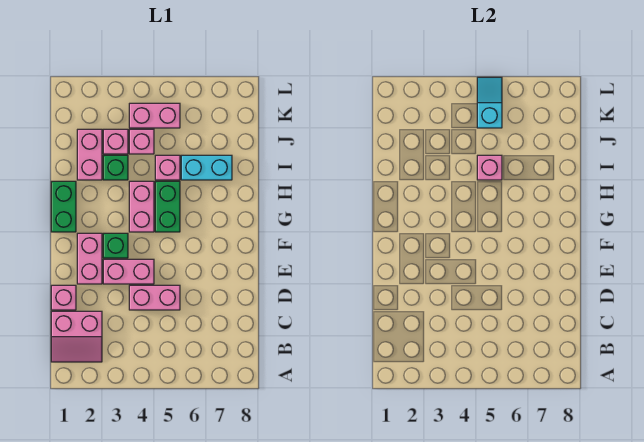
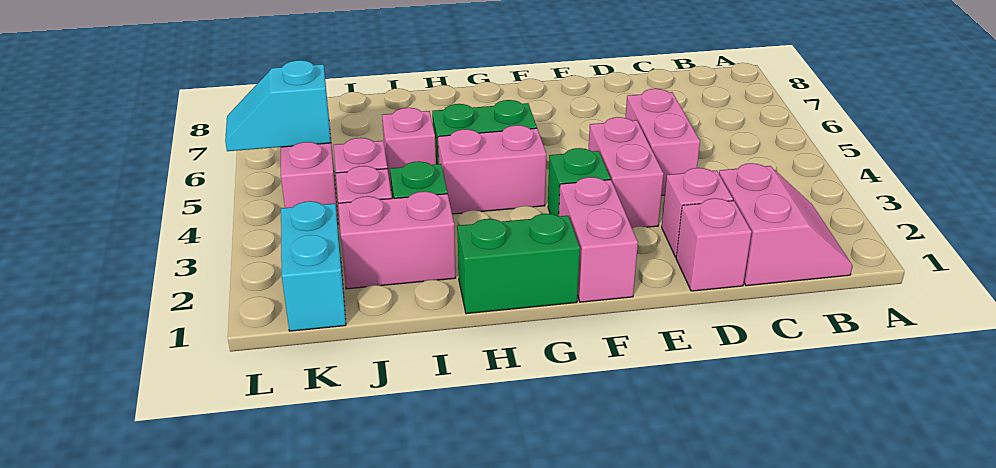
pink 1x2 brick [77,233,102,284] -> pink 1x2 brick turned to [559,177,638,302]
pink 1x1 brick [477,155,502,180] -> pink 1x1 brick moved to [662,168,733,257]
cyan 1x2 brick [181,155,232,180] -> cyan 1x2 brick moved to [281,201,346,331]

